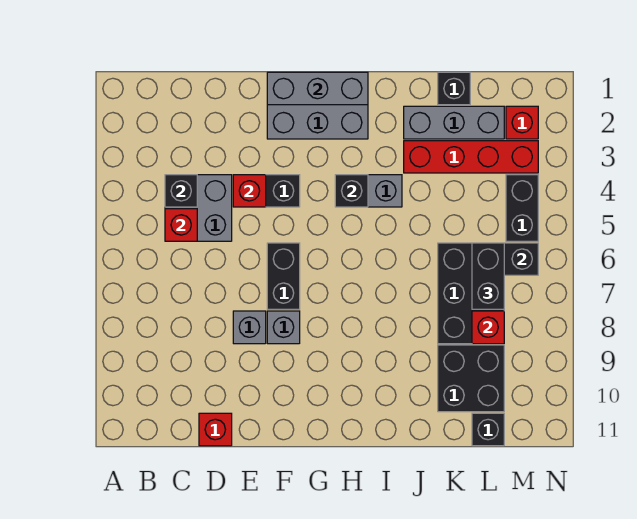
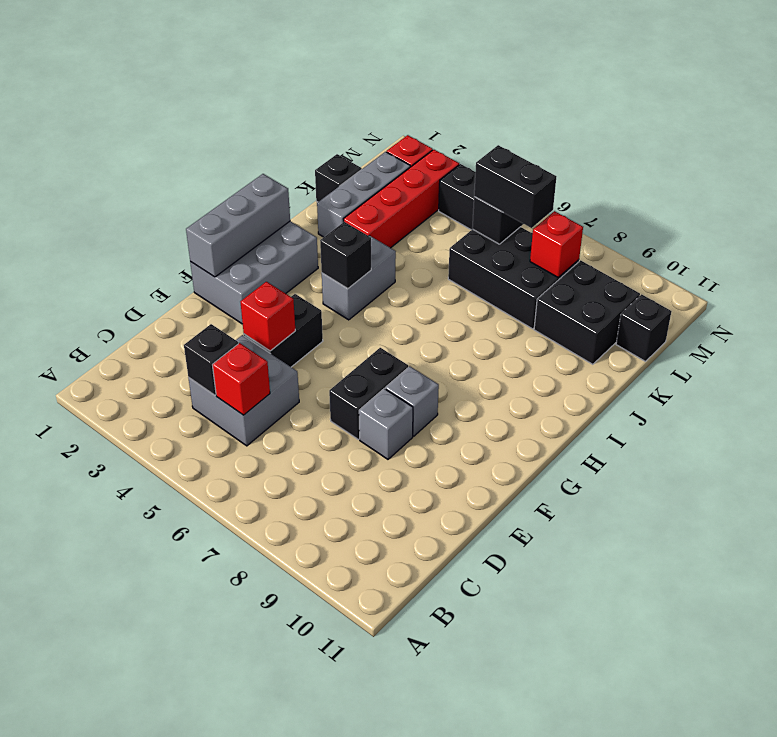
red 1x1 brick [199,413,232,446] -> none
black 1x2 brick [267,243,300,309] -> black 1x2 brick turned to [329,348,408,439]

